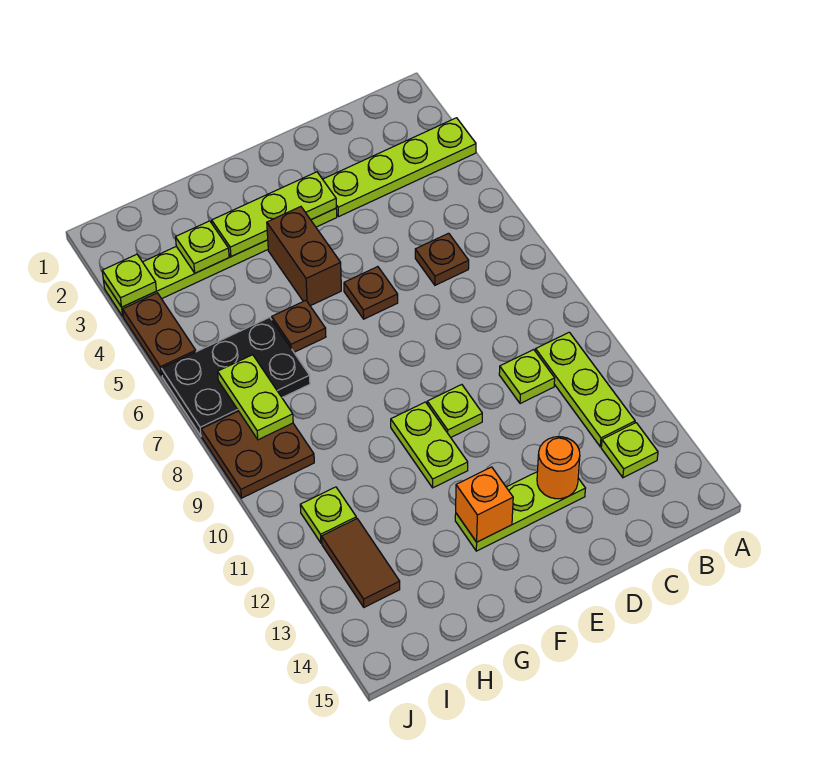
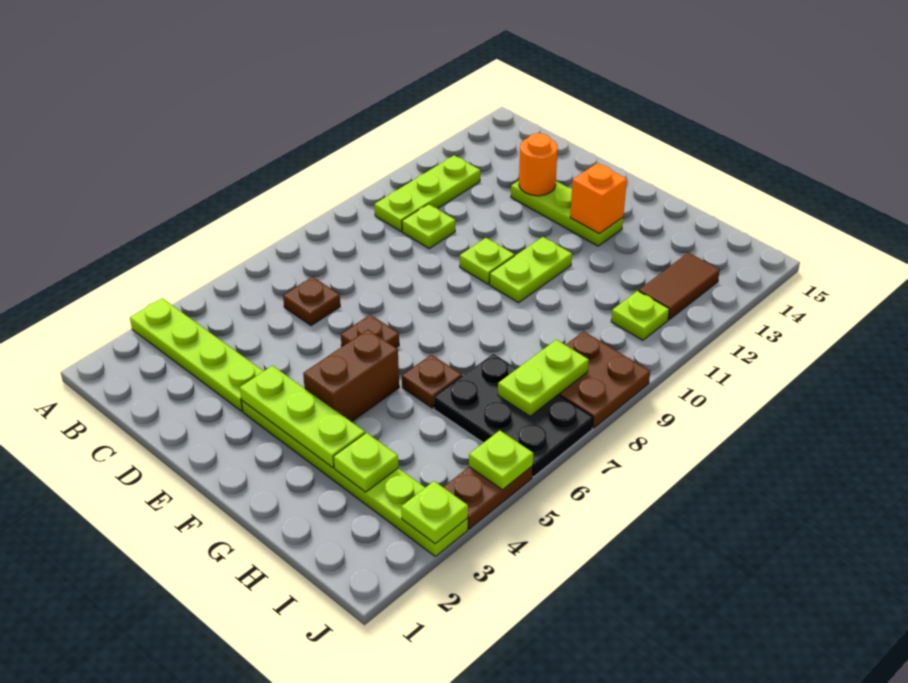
lime 1x1 plate [601,423,658,478] -> lime 1x1 plate moved to [469,430,533,490]

